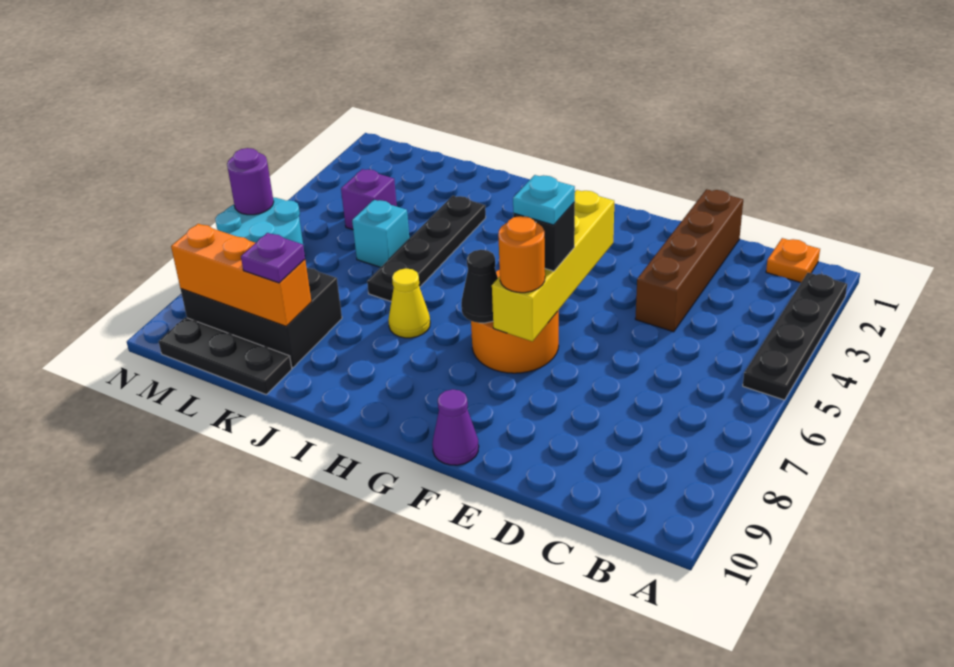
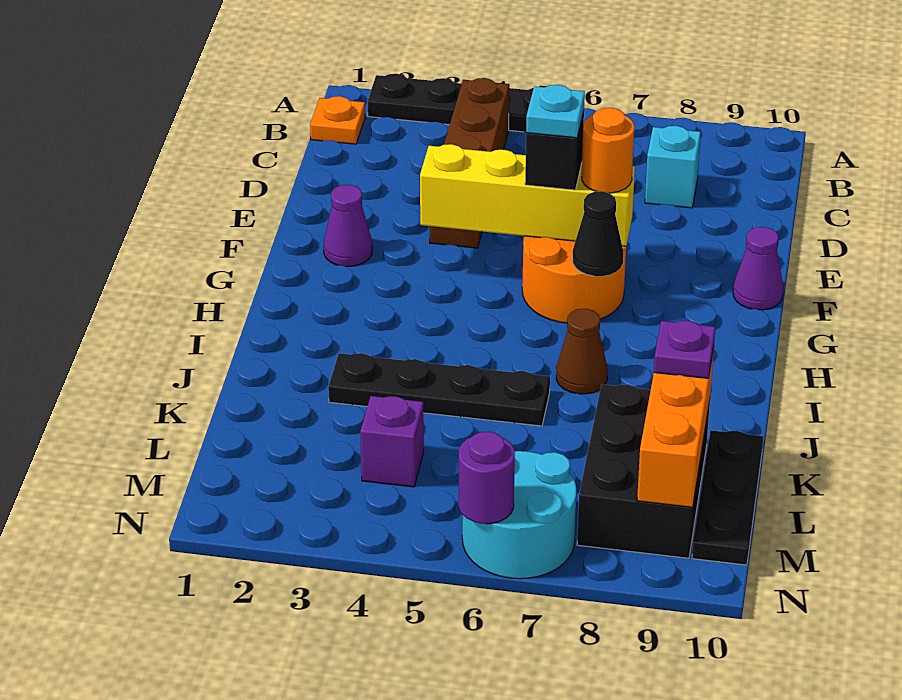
brown 1x4 brick [635,189,743,332] -> brown 1x4 brick turned to [430,78,509,248]
none -> purple 1x1 cone [324,185,372,266]
yellow 1x1 cone [388,269,430,338] -> brown 1x1 cone [556,309,608,394]
cyan 1x1 brick [352,200,409,267] -> cyan 1x1 brick moved to [645,126,701,208]

